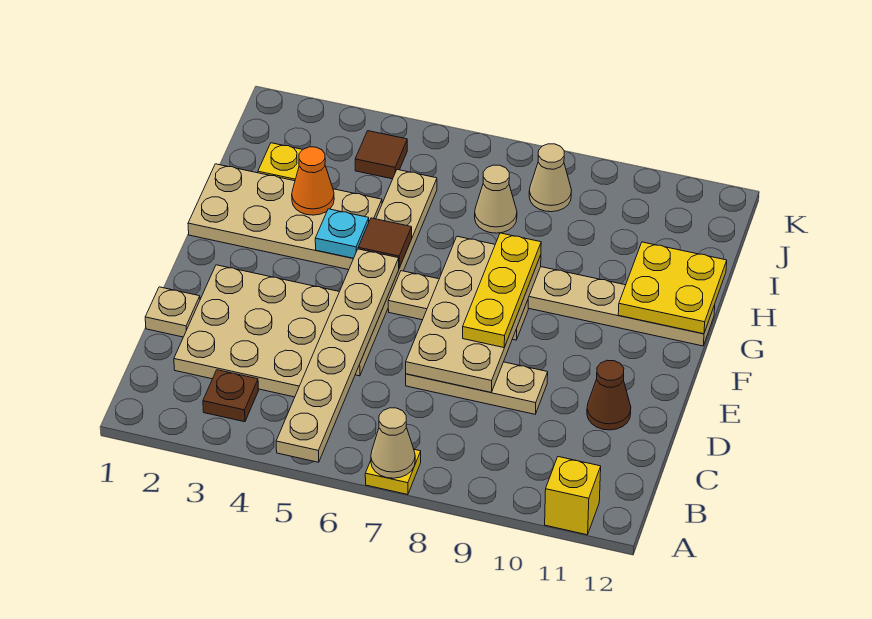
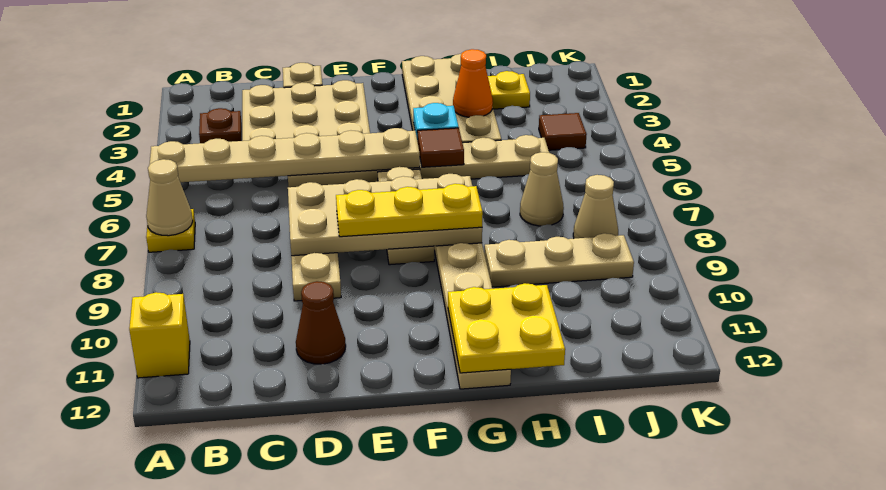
none -> tan 1x3 plate [484,233,634,287]

